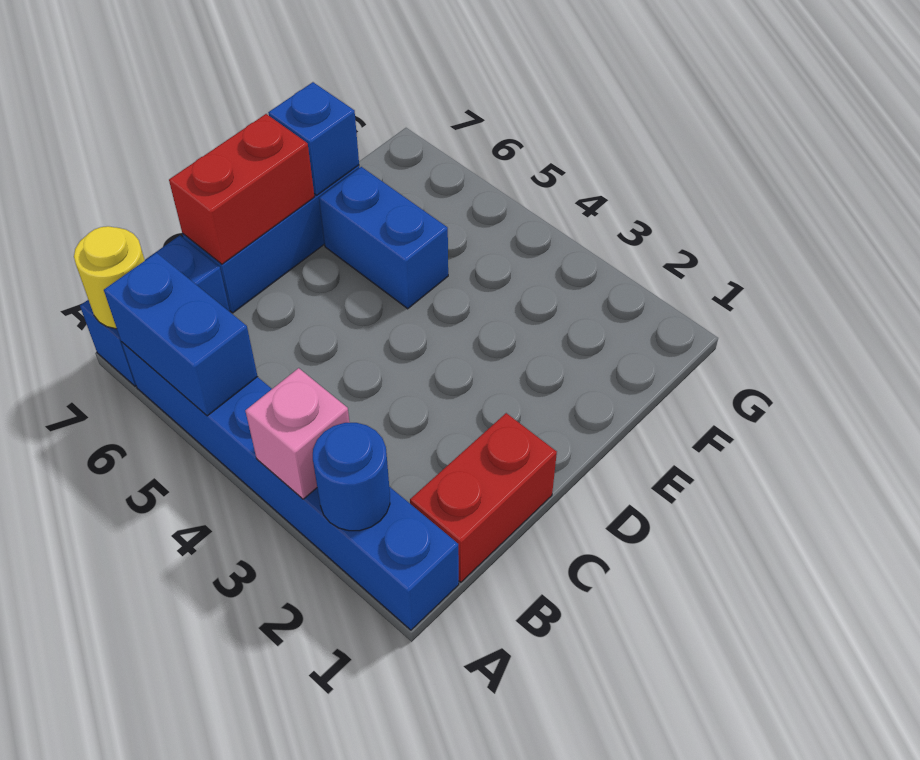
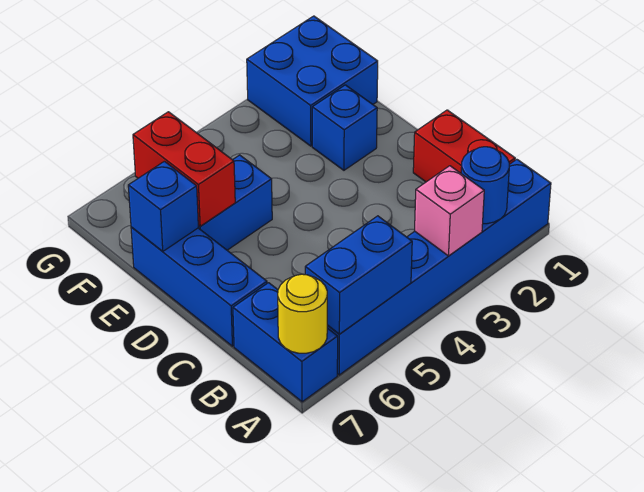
red 1x2 brick [169,114,314,264] -> red 1x2 brick moved to [133,112,235,226]
none -> blue 1x1 brick [312,85,377,170]
none -> blue 2x2 brick [247,16,378,146]

